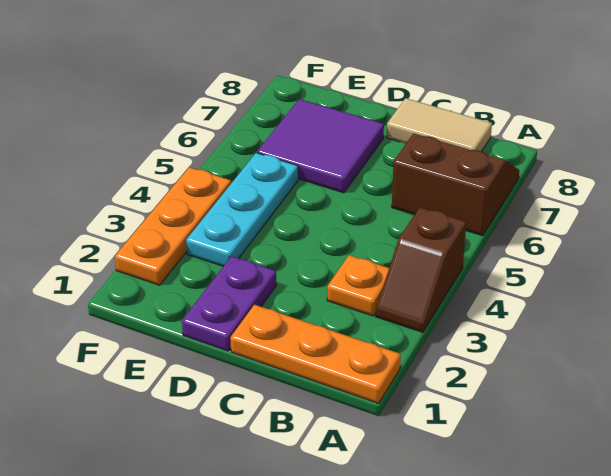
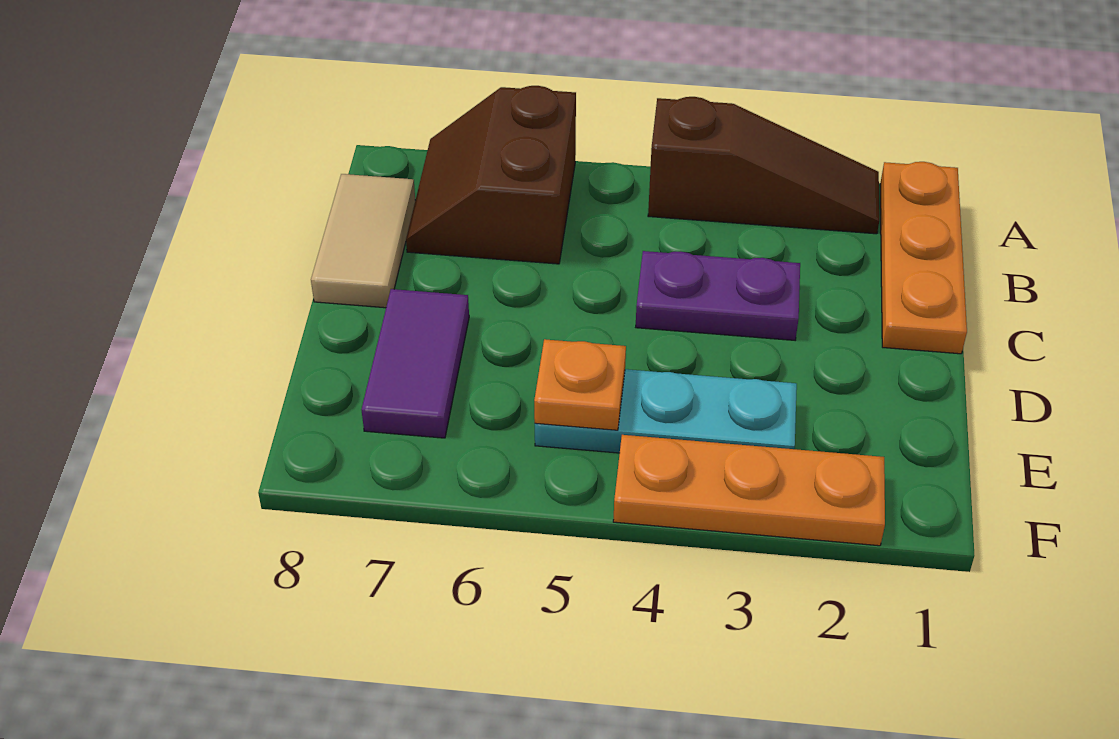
brown 1x2 slope [376,207,466,332] -> brown 1x3 slope [648,97,879,234]
orange 1x1 plate [327,255,389,316] -> orange 1x1 plate moved to [534,339,626,430]
purple 1x2 plate [182,256,276,351] -> purple 1x2 plate moved to [636,251,800,340]
purple 2x2 tile [257,99,384,193] -> purple 1x2 tile [361,289,469,438]

